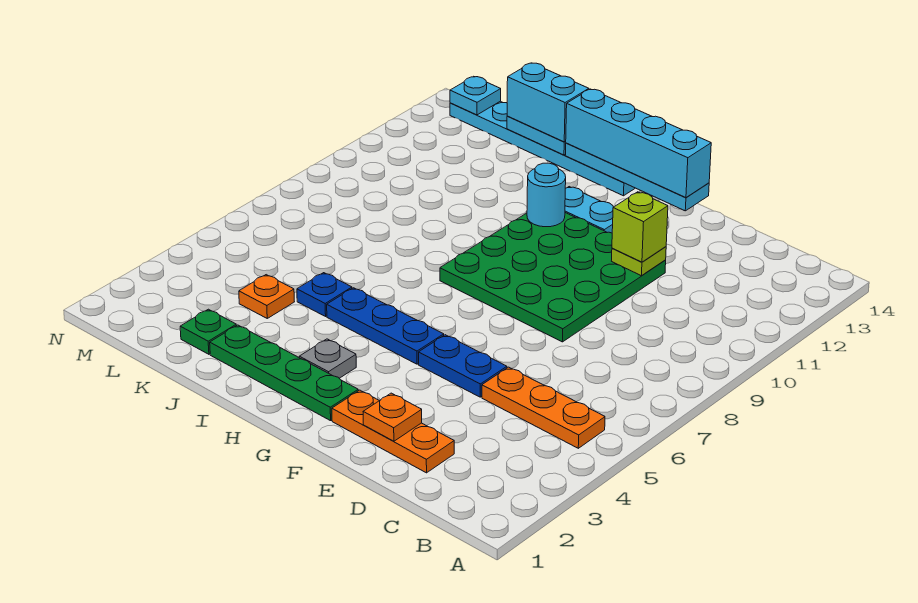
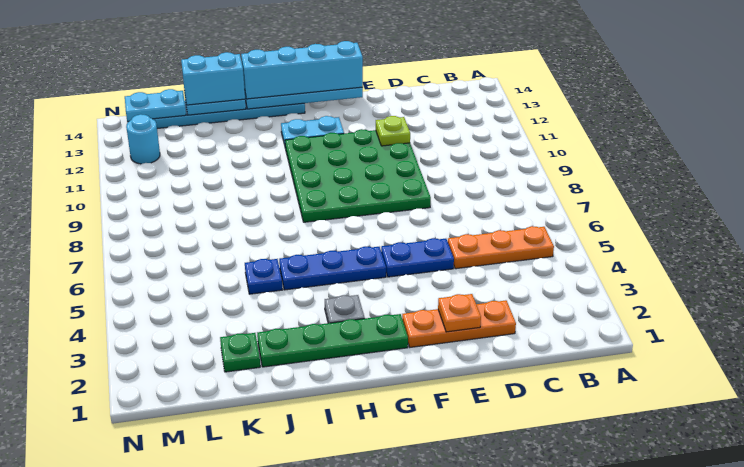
lime 1x1 brick [612,192,668,262] -> none
cyan 1x1 round brick [527,163,566,227] -> cyan 1x1 round brick moved to [126,114,160,164]
orange 1x1 plate [239,275,294,318] -> none
cyan 1x1 plate [450,76,501,115] -> cyan 1x2 plate [125,89,186,122]

